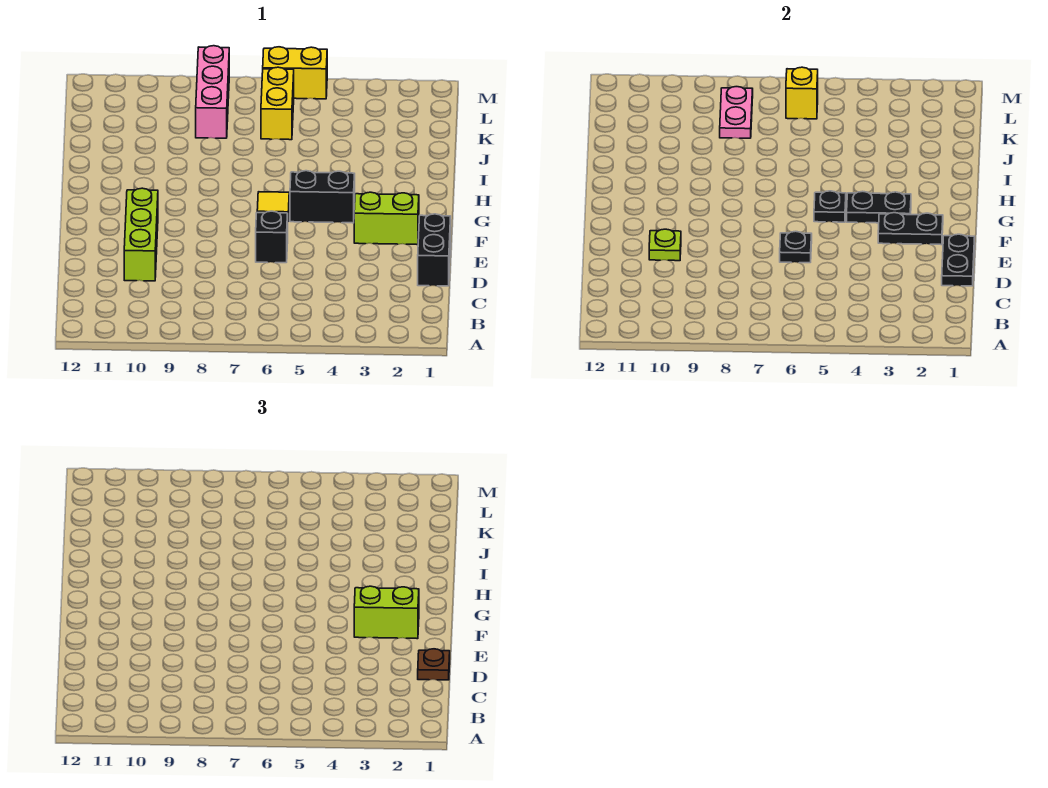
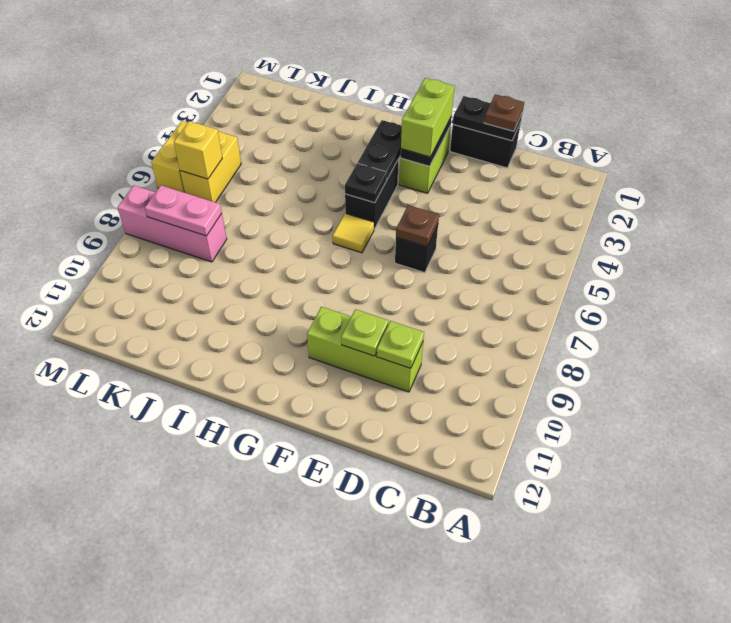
none -> lime 1x1 plate [377,321,424,368]
black 1x1 plate [780,231,812,263] -> brown 1x1 plate [396,205,439,247]
yellow 1x2 brick [261,67,294,140] -> yellow 1x2 brick turned to [180,131,241,202]

